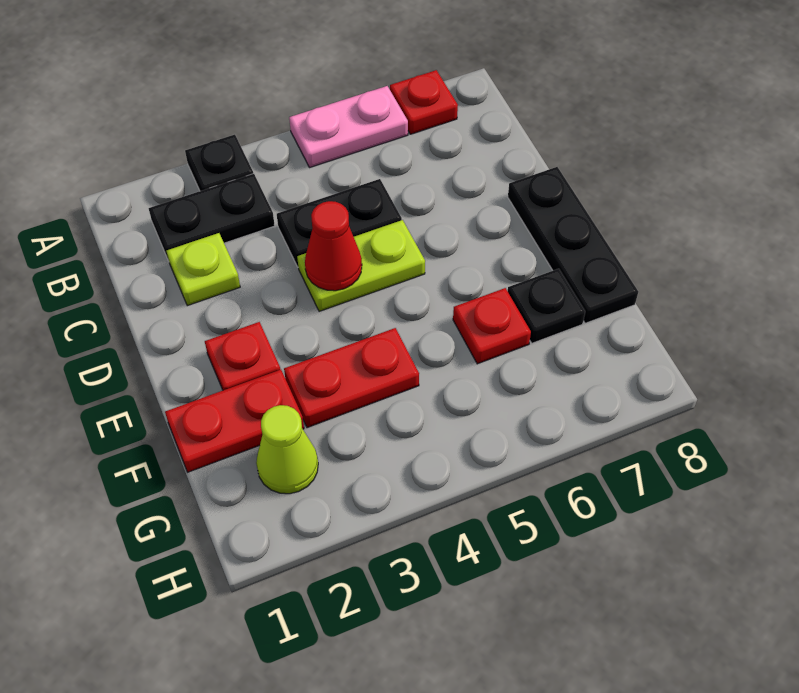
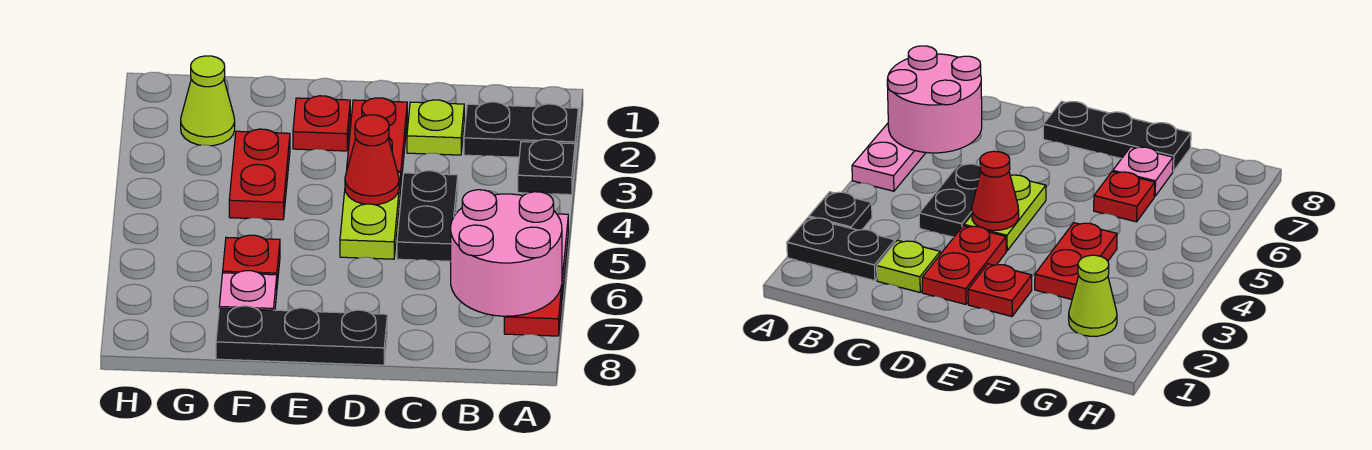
none -> pink 2x2 round brick [451,190,562,317]
black 1x2 plate [149,174,275,261] -> black 1x2 plate turned to [464,102,578,157]
red 1x2 plate [165,369,304,472] -> red 1x2 plate moved to [347,98,407,182]
black 1x1 plate [508,269,585,343] -> pink 1x1 plate [219,271,277,310]

